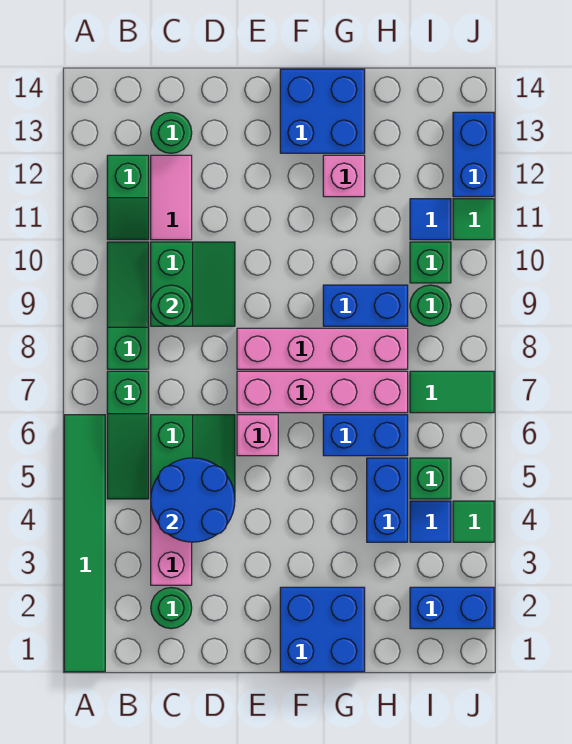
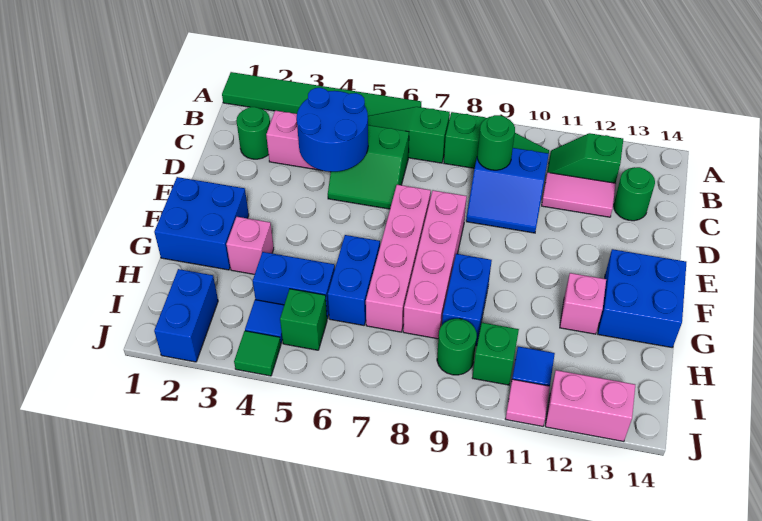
green 2x2 slope [151,242,235,326] -> blue 2x2 slope [466,148,549,233]
pink 1x1 brick [237,415,278,456] -> pink 1x1 brick moved to [226,217,274,274]
green 1x2 tile [410,371,494,413] -> none
green 1x1 tile [453,199,494,240] -> pink 1x1 tile [506,379,550,426]
blue 1x2 brick [453,112,494,197] -> pink 1x2 brick [545,370,635,441]

